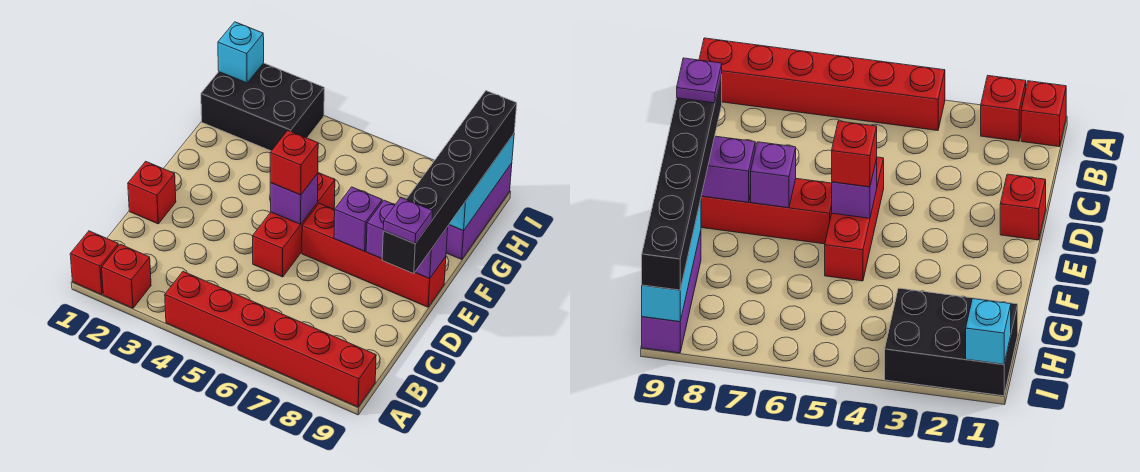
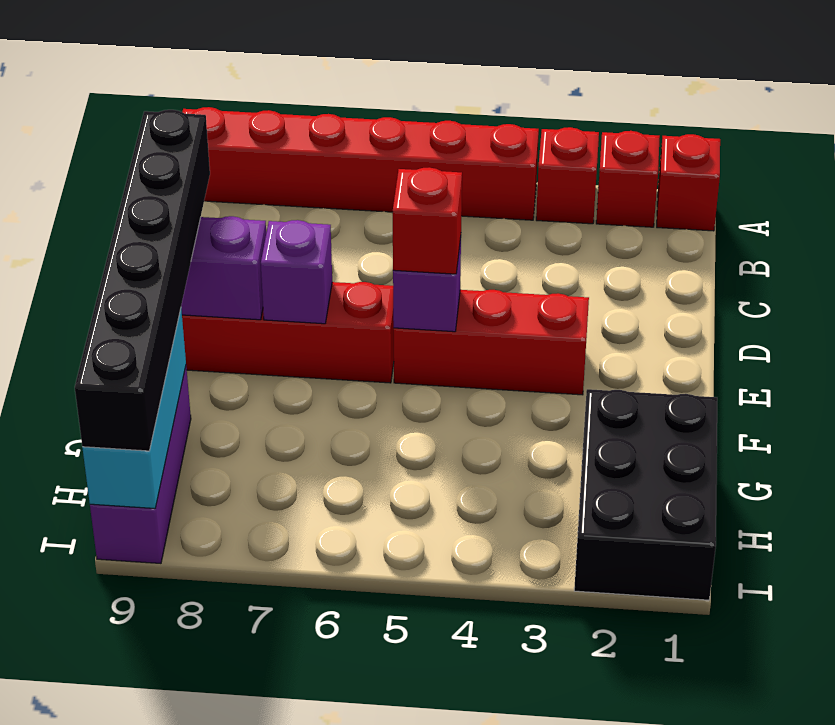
red 1x1 brick [128,161,176,224] -> red 1x1 brick moved to [536,127,599,224]
red 1x3 brick [253,173,335,277] -> red 1x3 brick turned to [394,290,589,395]
purple 1x1 plate [383,198,433,244] -> none
black 2x3 brick [201,63,324,151] -> black 2x3 brick turned to [574,389,717,600]
cyan 1x1 brick [218,22,264,83] -> none

